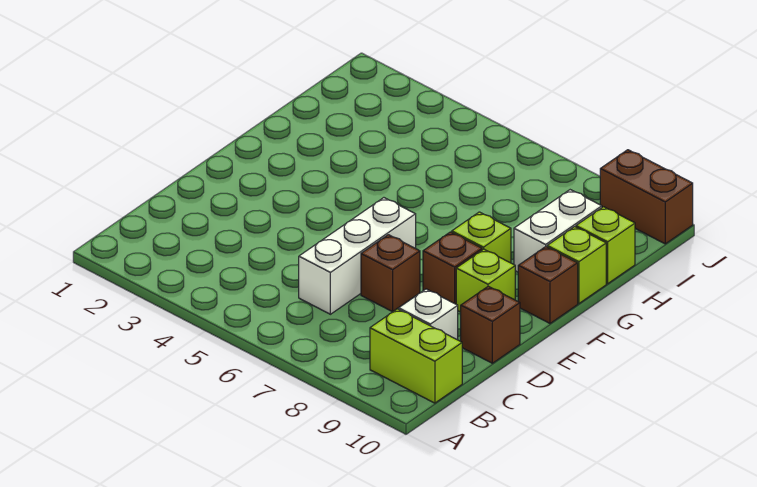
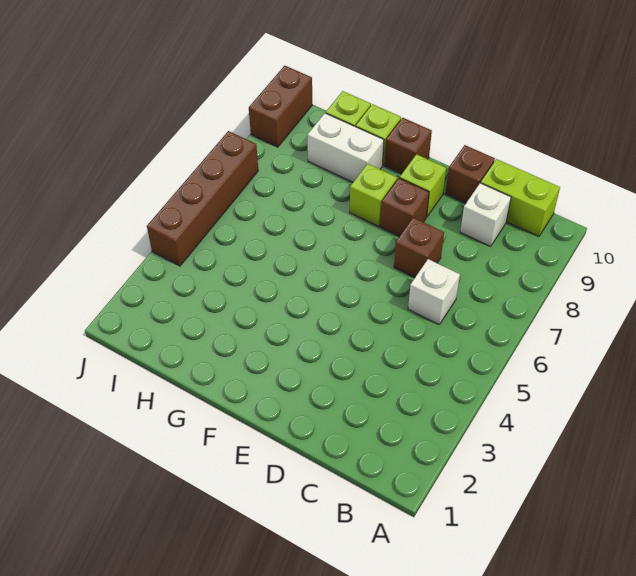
lime 1x2 brick [370,309,462,403] -> lime 1x2 brick turned to [481,159,560,237]
white 1x3 brick [299,198,416,314] -> white 1x1 brick [408,259,460,324]
none -> brown 1x4 brick [147,131,258,266]

